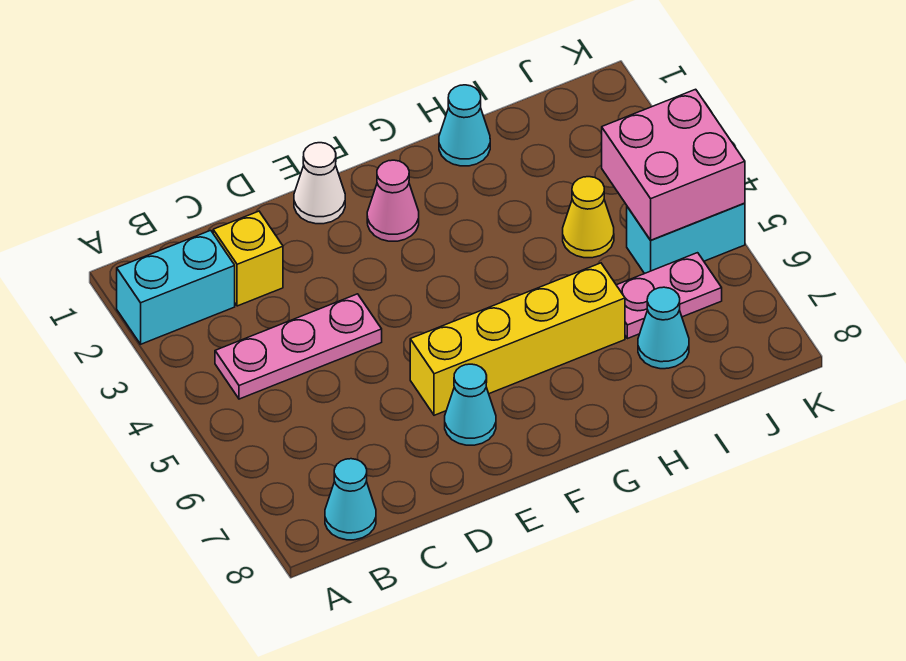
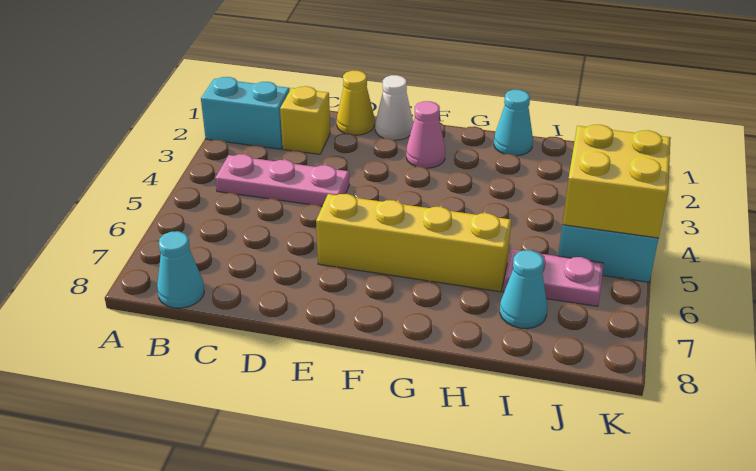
cyan 1x1 cone [445,364,496,445] -> none
yellow 1x1 cone [563,177,614,258] -> yellow 1x1 cone moved to [337,71,374,135]
pink 2x2 brick [602,89,745,240] -> yellow 2x2 brick [562,125,671,238]

